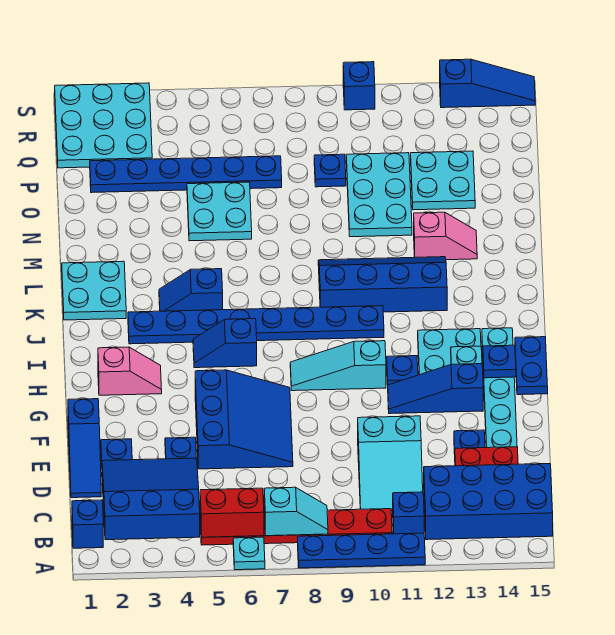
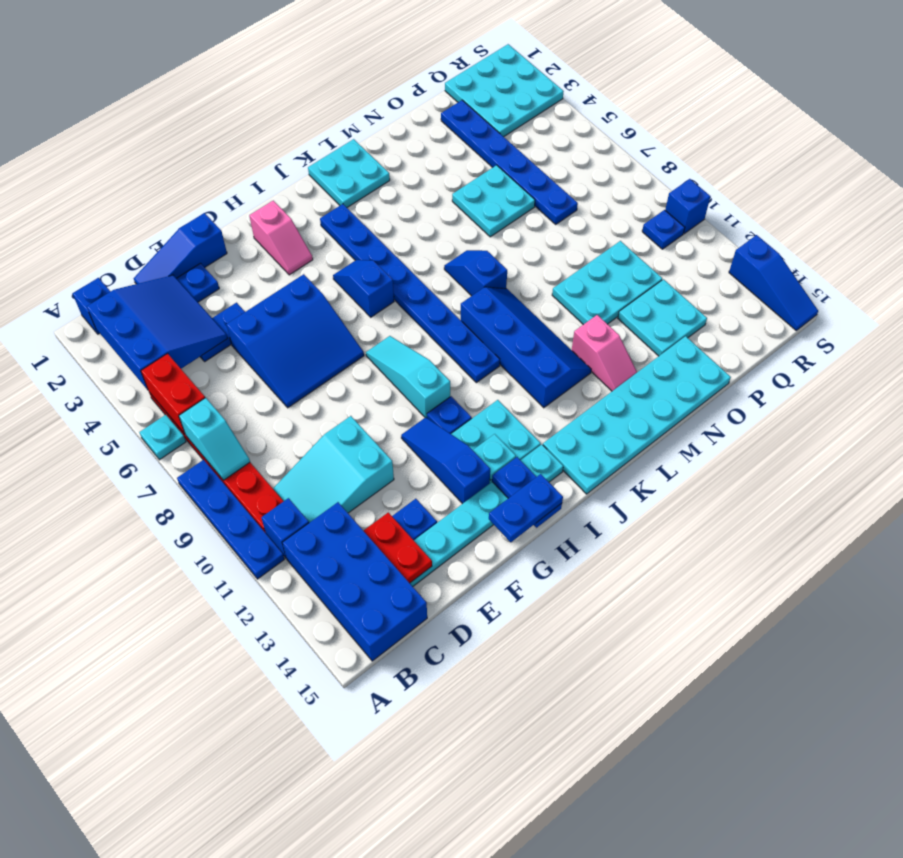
none -> cyan 2x6 plate [543,336,731,494]
blue 1x2 slope [159,269,223,311] -> blue 1x2 slope moved to [444,250,507,296]
blue 1x1 plate [314,154,346,187] -> blue 1x1 plate moved to [642,210,685,249]

